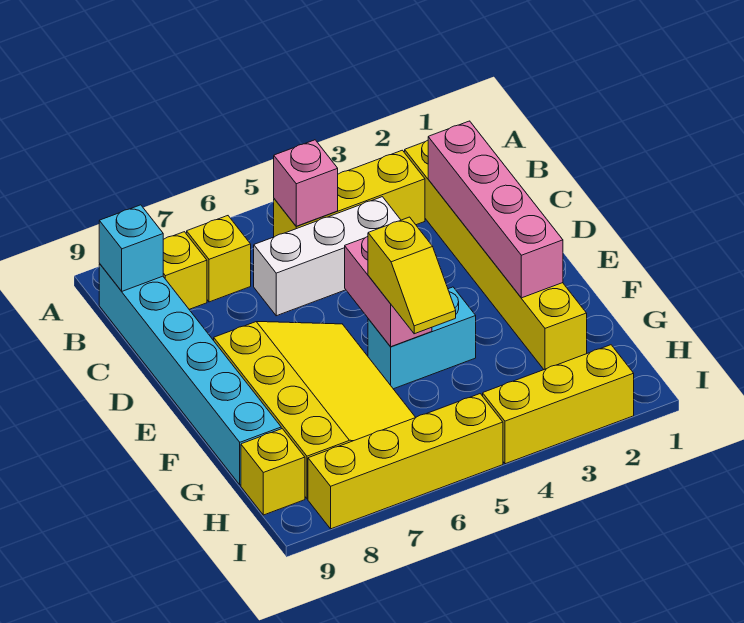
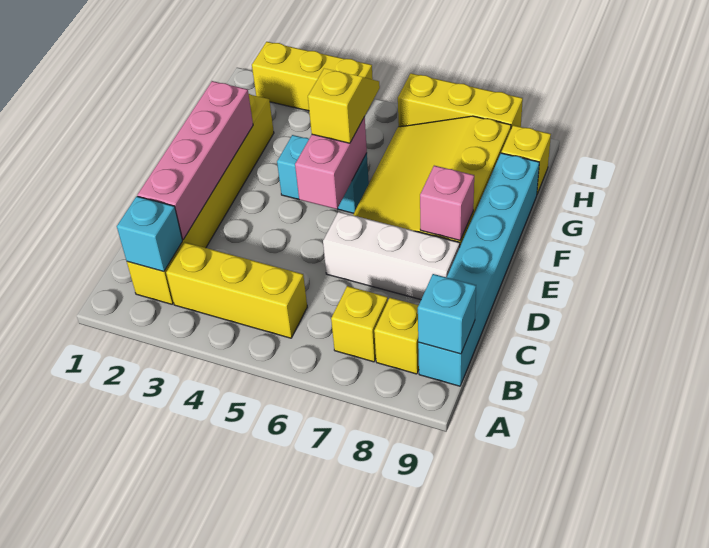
none -> cyan 1x1 brick [117,196,182,272]
pink 1x1 brick [274,140,338,226] -> pink 1x1 brick moved to [420,166,474,240]
white 1x3 brick [254,197,400,316] -> white 1x3 brick moved to [323,212,460,300]
yellow 1x4 brick [308,394,503,529] -> yellow 1x3 brick [398,73,523,128]

